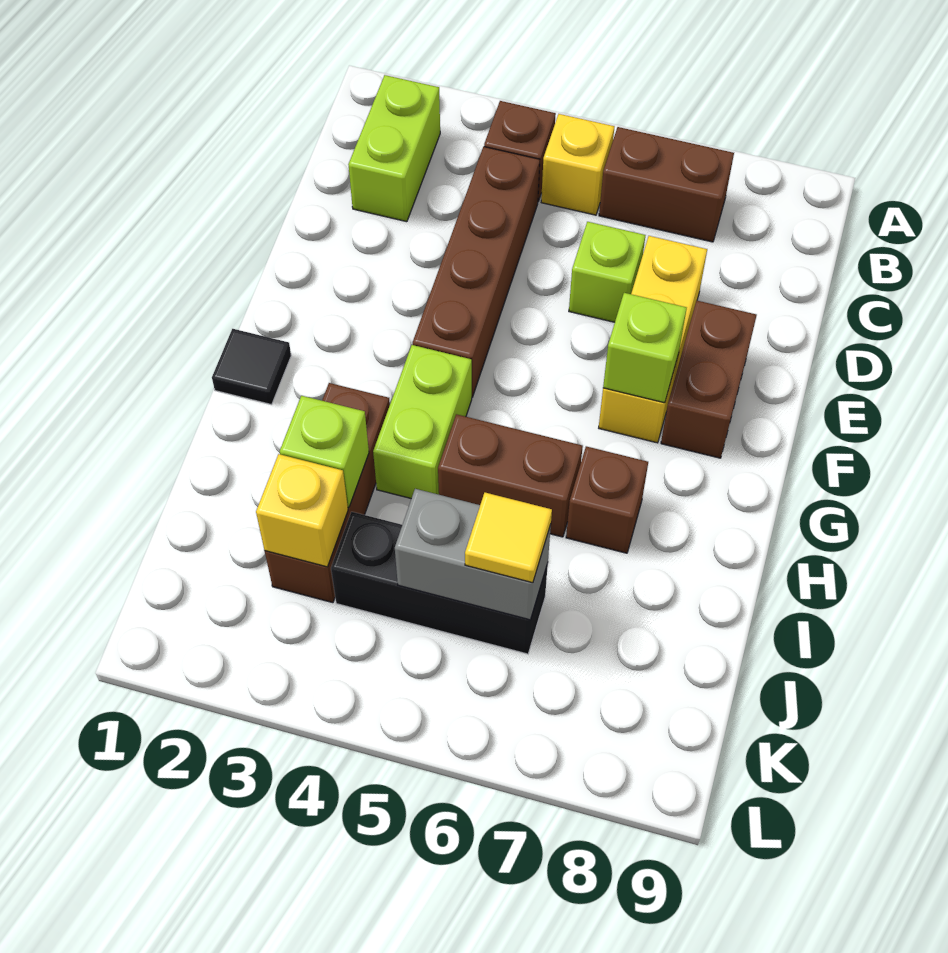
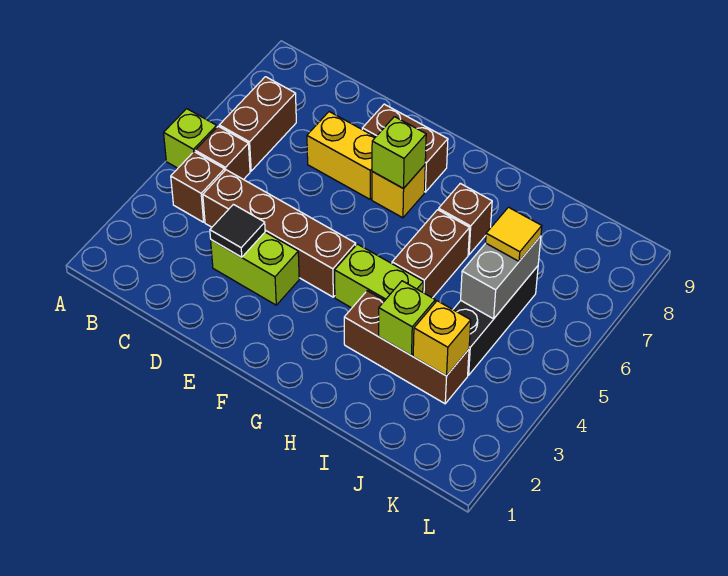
lime 1x2 brick [348,75,440,222] -> lime 1x2 brick moved to [211,232,299,305]
yellow 1x1 brick [541,114,615,215] -> brown 1x1 brick [195,126,250,180]
lime 1x1 brick [569,222,645,322] -> lime 1x1 brick moved to [164,109,217,168]
black 1x1 tile [212,329,291,405] -> black 1x1 tile moved to [210,204,265,257]

